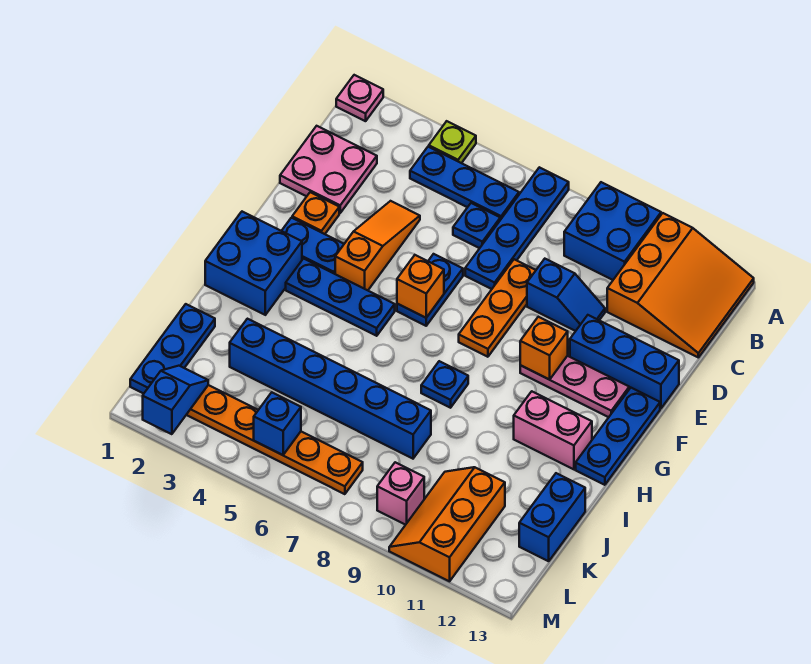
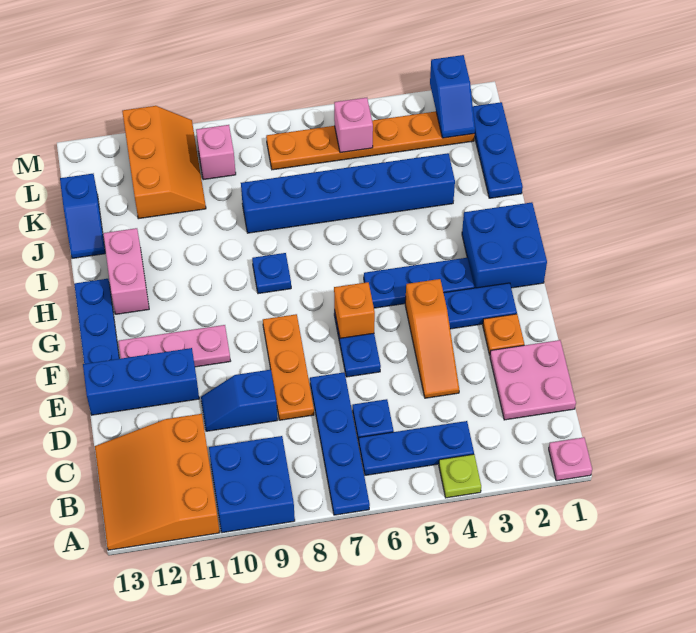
orange 1x1 brick [520,317,568,380] -> none
pink 1x2 brick [514,391,592,469] -> pink 1x2 brick turned to [103,228,149,314]
blue 1x2 brick [519,473,585,561] -> blue 1x2 slope [60,174,105,258]
blue 1x1 brick [254,392,301,455] -> pink 1x1 brick [334,98,373,153]

